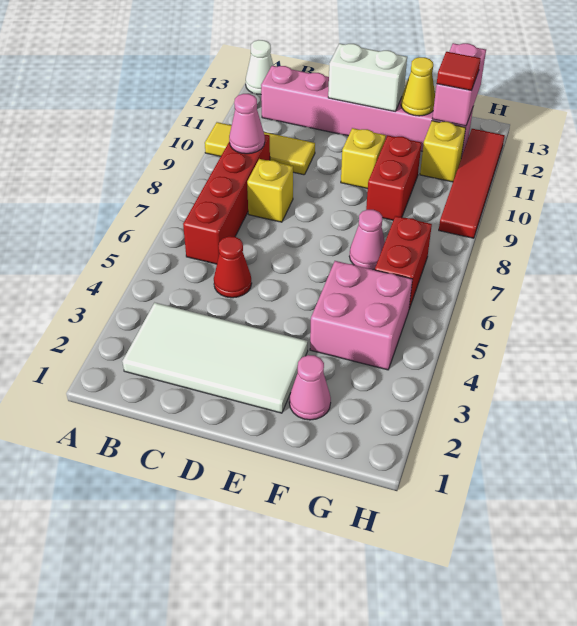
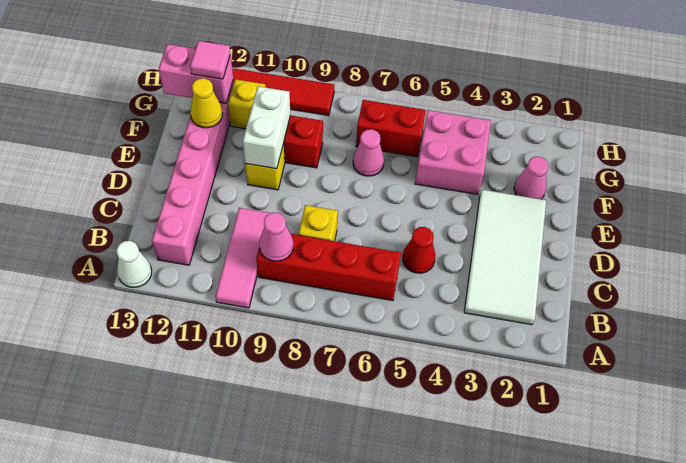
yellow 1x3 tile [205,122,315,175] -> pink 1x3 tile [215,208,270,308]
white 1x2 brick [328,44,407,111] -> white 1x2 brick moved to [243,86,290,169]
red 1x1 tile [437,52,481,91] -> pink 1x1 tile [190,41,230,79]

